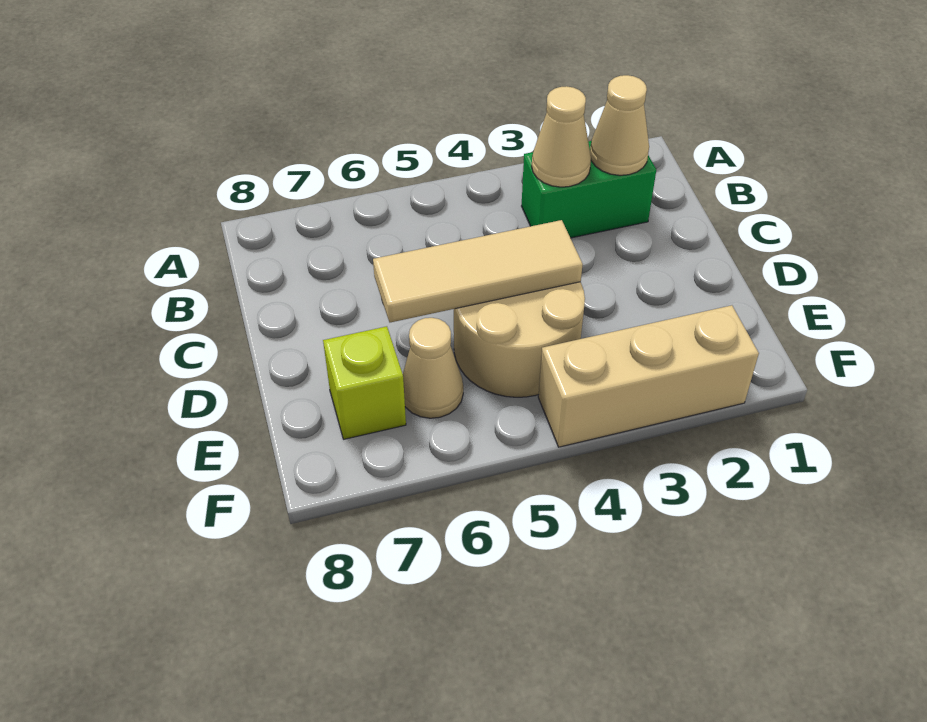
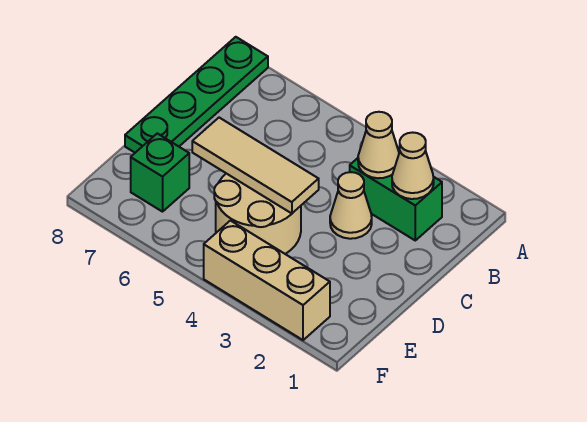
none -> green 1x4 plate [125,37,268,153]
tan 1x1 cone [403,318,463,418] -> tan 1x1 cone moved to [330,172,372,239]
lime 1x1 brick [323,326,406,439] -> green 1x1 brick [131,133,189,212]

